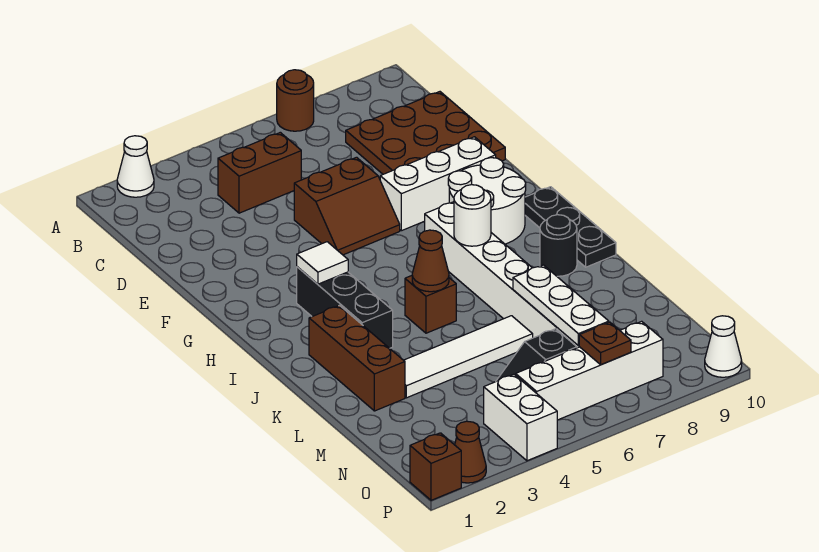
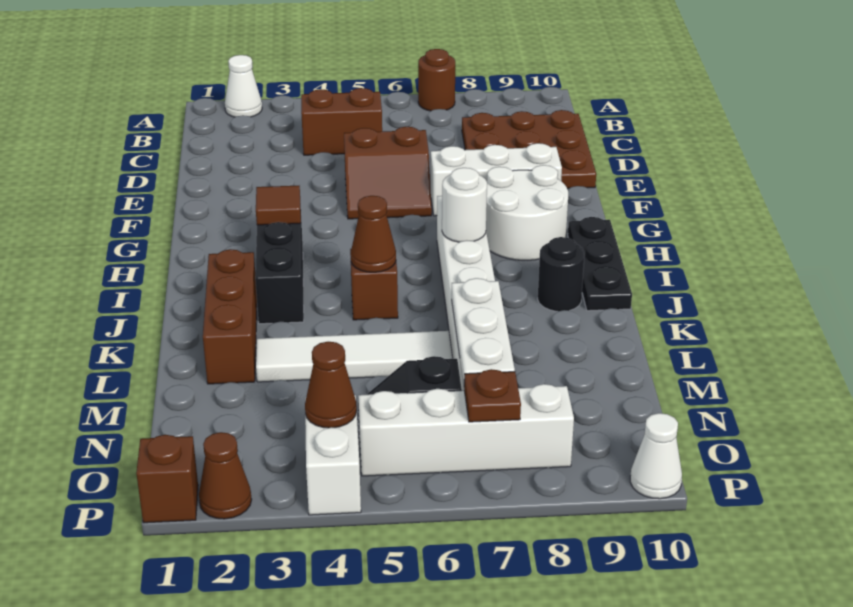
white 1x1 tile [297,242,348,284] -> brown 1x1 tile [256,186,301,225]
none -> brown 1x1 cone [305,342,357,428]

